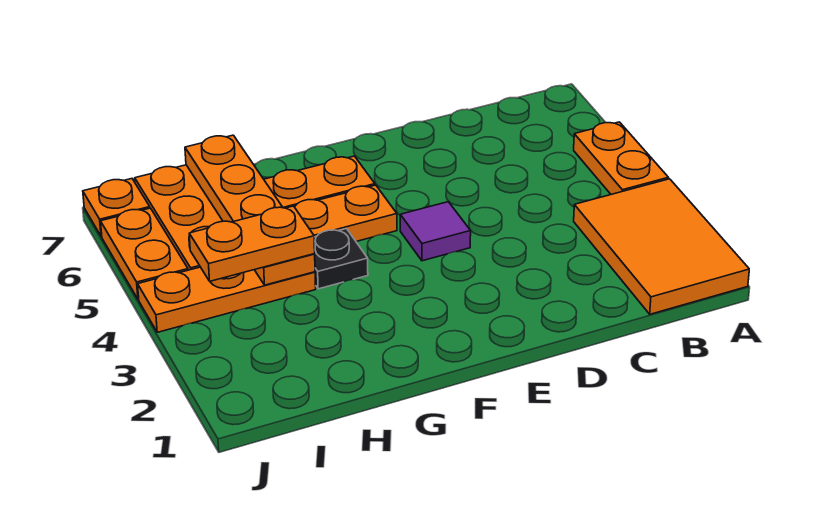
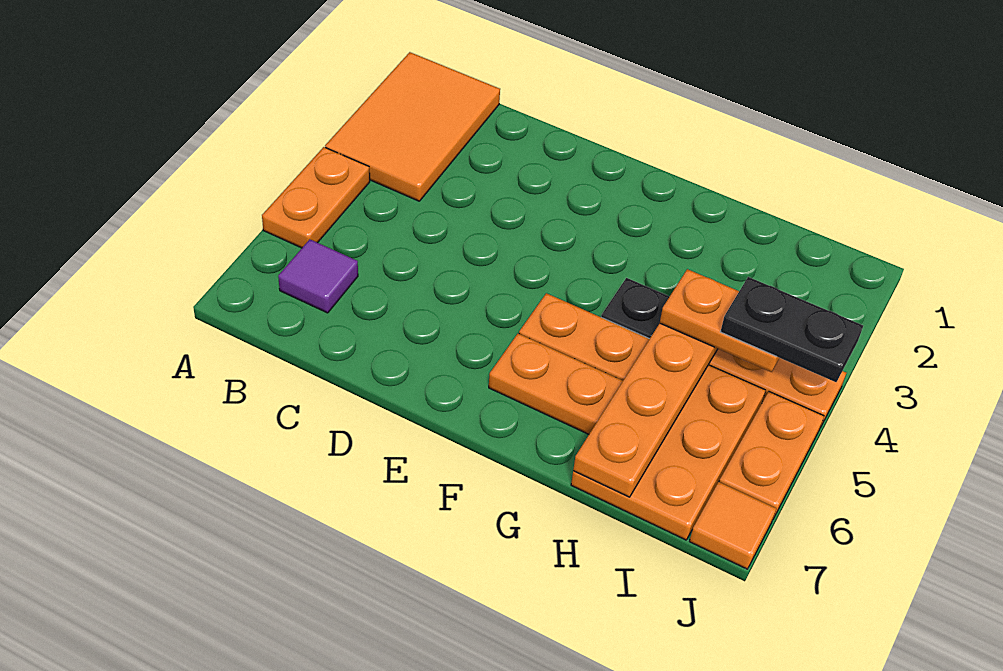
purple 1x1 tile [400,202,471,261] -> purple 1x1 tile moved to [278,239,358,313]
none -> black 1x2 plate [720,277,863,382]
orange 1x1 plate [83,179,150,237] -> orange 1x1 tile [689,482,776,569]

